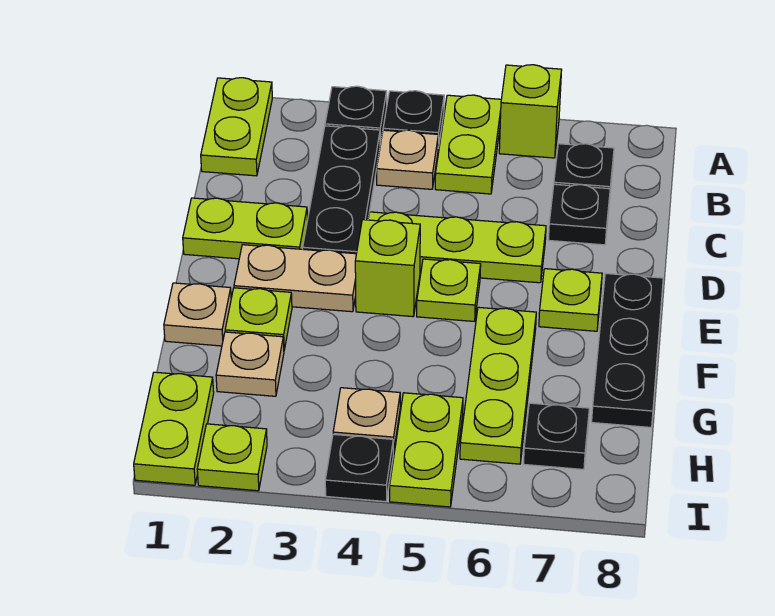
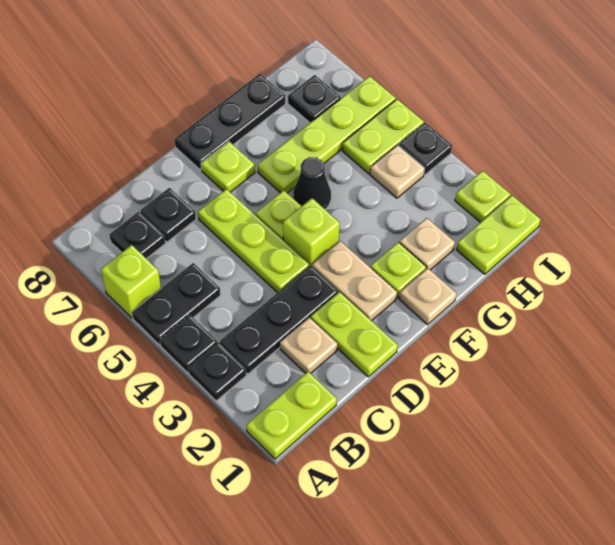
lime 1x2 plate [435,95,501,194] -> black 1x2 plate [132,263,220,345]
tan 1x1 plate [377,130,438,189] -> tan 1x1 plate moved to [280,317,337,373]
none -> black 1x1 cone [293,157,331,209]
lime 1x3 plate [460,307,536,464] -> lime 1x4 plate [258,76,396,193]

